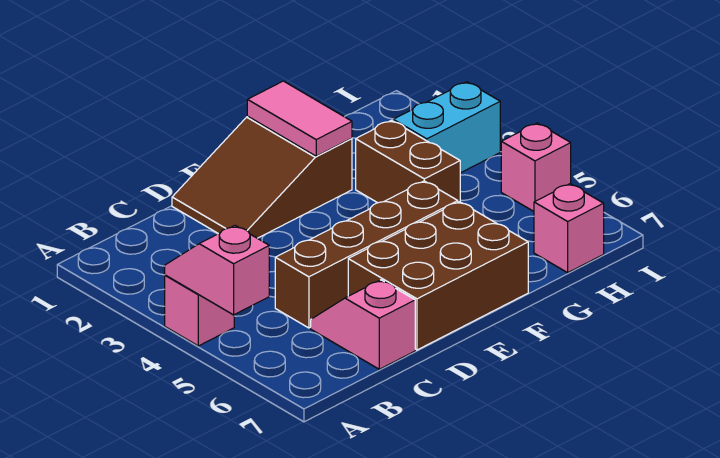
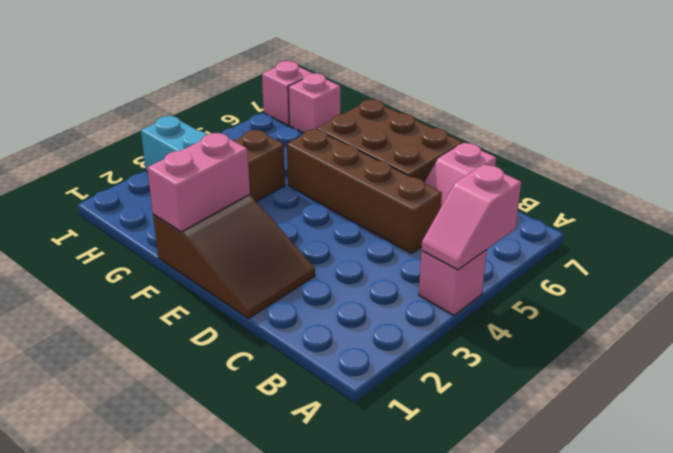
pink 1x2 tile [247,81,352,156] -> pink 1x2 brick [147,133,250,232]
pink 1x1 brick [501,123,571,211] -> pink 1x1 brick moved to [262,61,312,125]

